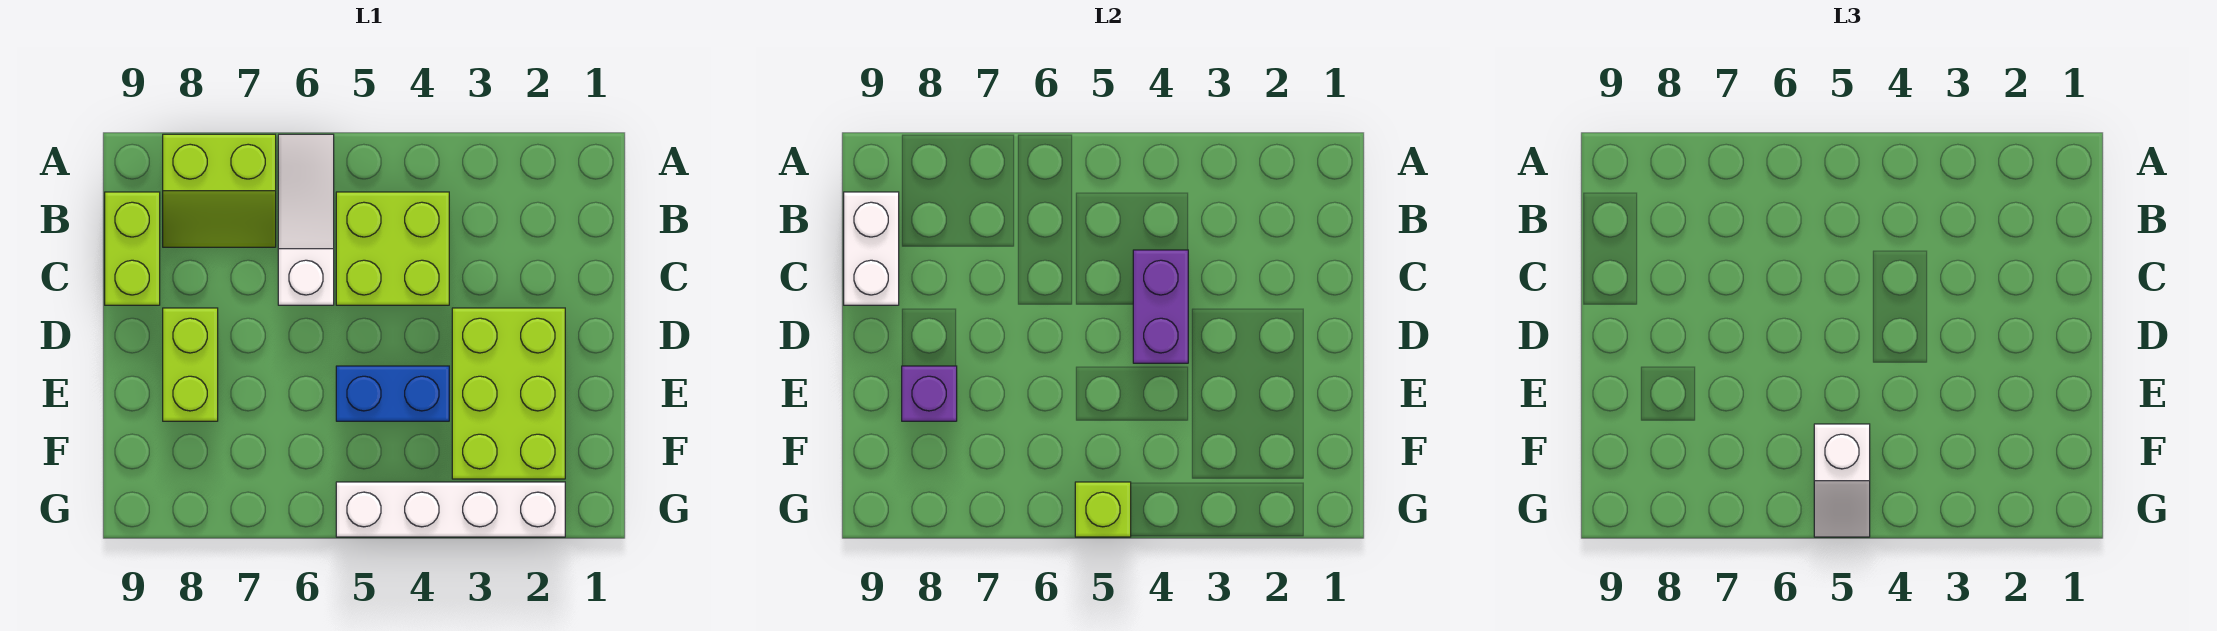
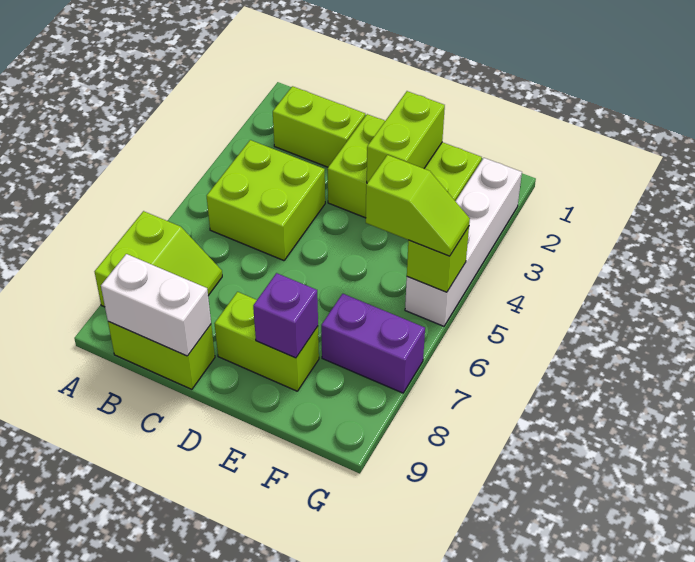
white 1x3 slope [278,134,334,305] -> none
none -> lime 1x2 brick [273,86,365,167]
purple 1x2 brick [1133,250,1188,363] -> purple 1x2 brick moved to [321,294,425,393]
none -> lime 1x2 brick [367,91,445,183]
blue 1x2 brick [336,366,449,421] -> none
white 1x2 slope [1814,424,1870,537] -> lime 1x2 slope [366,155,470,256]

